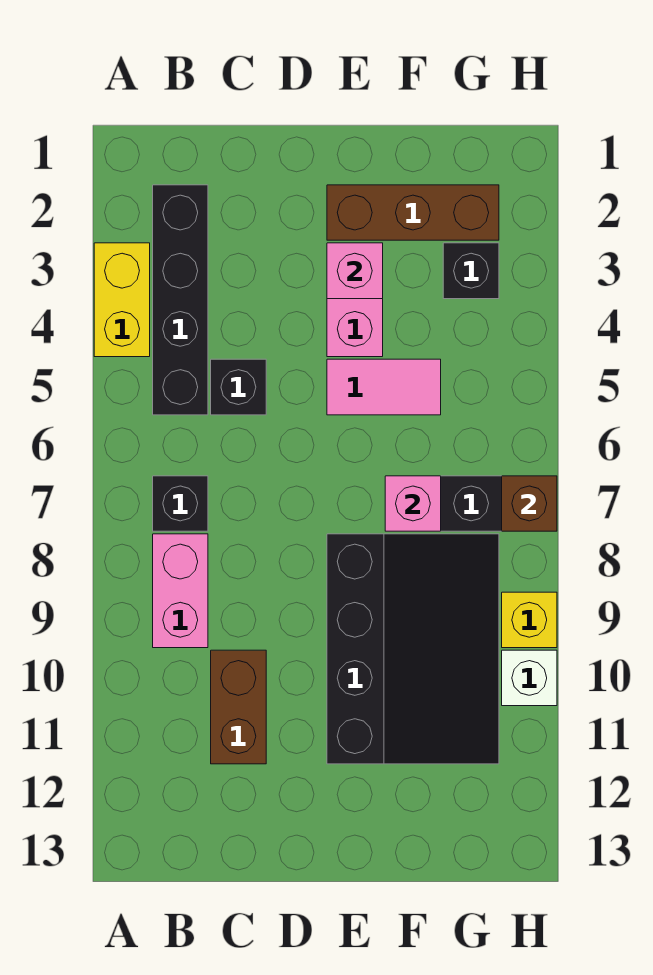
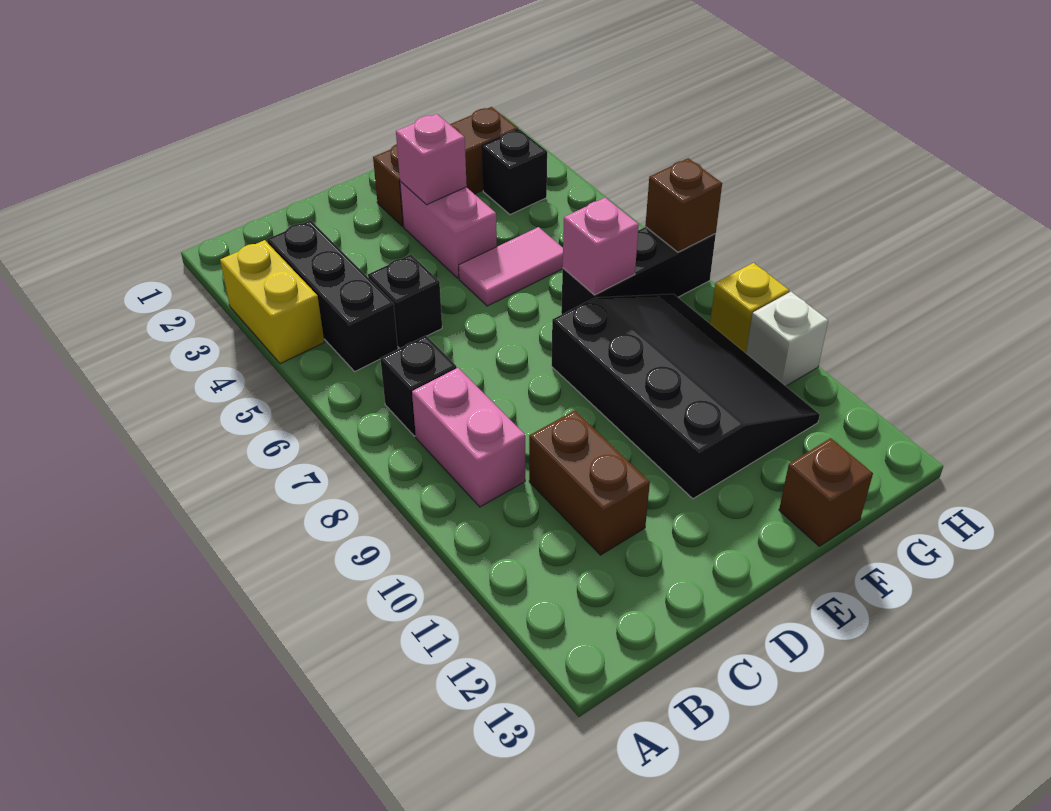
black 1x4 brick [153,185,208,415] -> black 1x3 brick [267,220,398,371]
none -> brown 1x1 brick [779,438,873,546]

